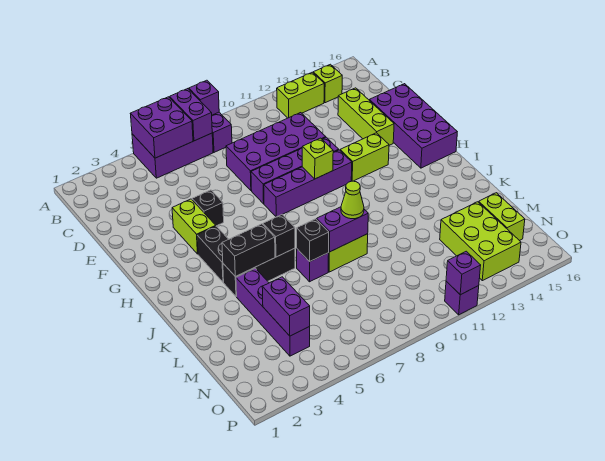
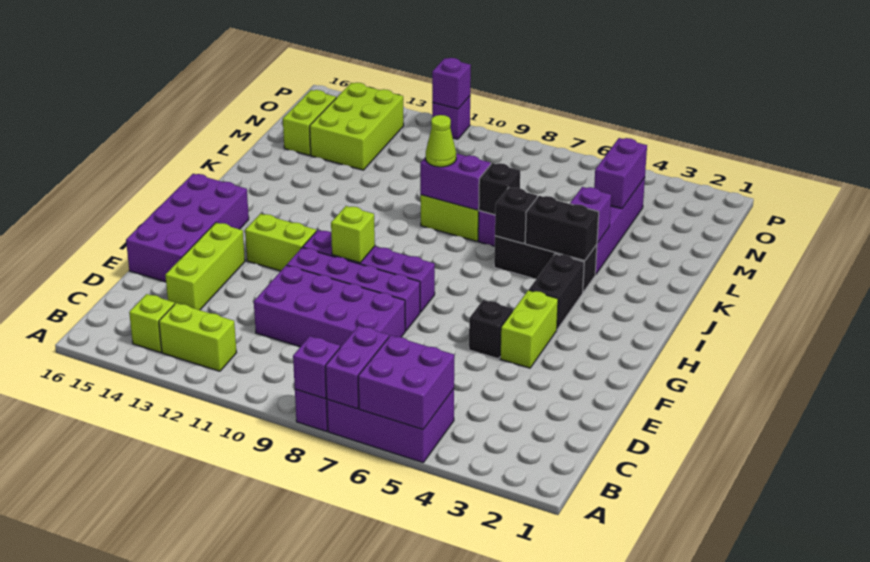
none -> purple 1x1 brick [570,187,611,243]

